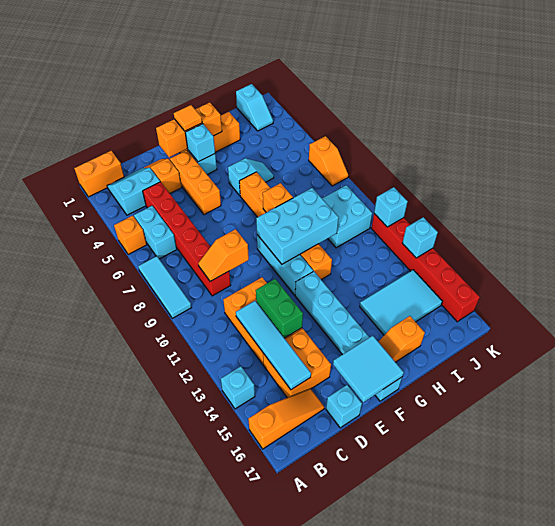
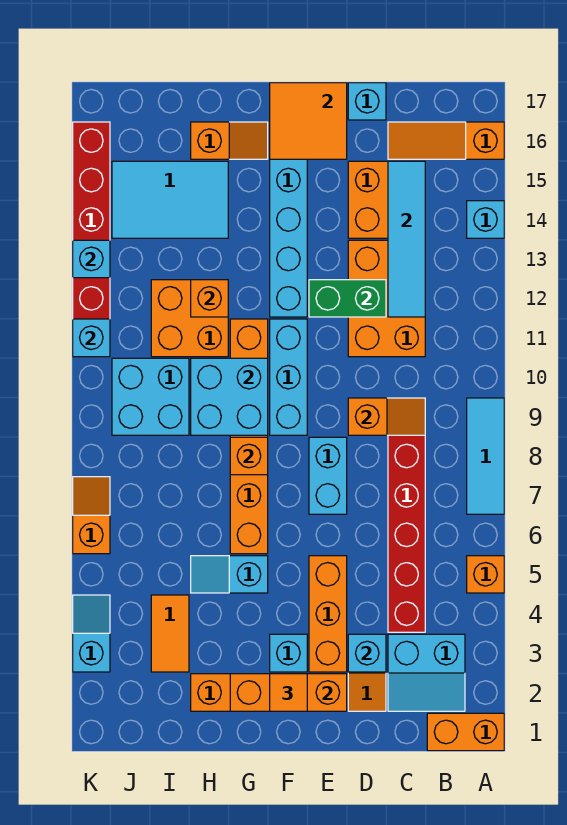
cyan 1x2 brick [134,206,177,259] -> cyan 1x2 brick moved to [309,437,347,514]
green 1x2 brick [256,279,303,338] -> green 1x2 brick turned to [309,280,386,317]
cyan 2x2 tile [333,336,404,402] -> orange 2x2 tile [270,83,347,159]
cyan 1x1 brick [185,124,215,162] -> cyan 1x1 brick moved to [348,634,386,672]
cyan 2x3 brick [256,188,339,264] -> cyan 2x2 brick [191,358,268,435]
none -> orange 2x2 brick [151,280,228,357]
none -> orange 1x1 brick [191,280,228,317]
none -> orange 1x2 tile [151,595,189,672]
cyan 1x2 slope [236,84,273,131] -> cyan 1x2 slope moved to [73,595,110,672]

